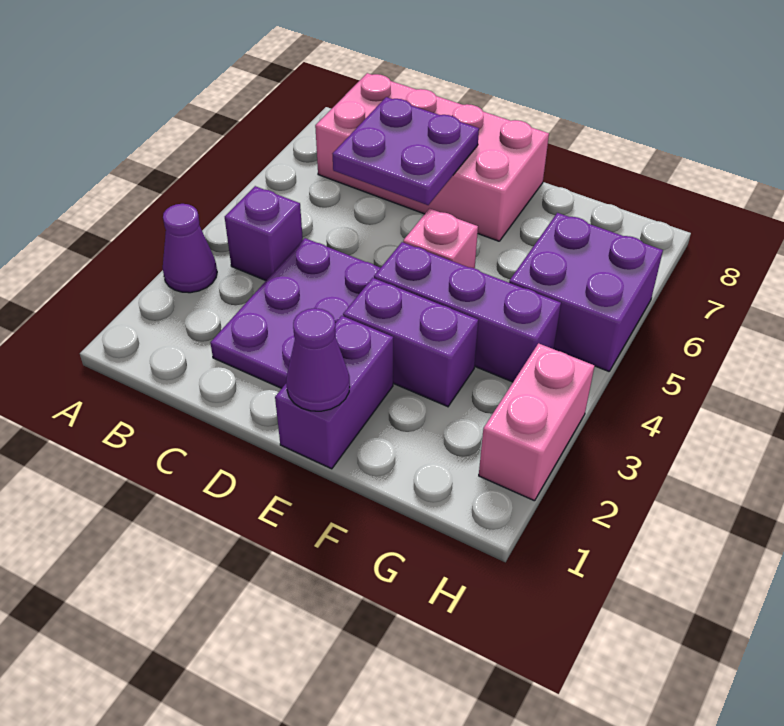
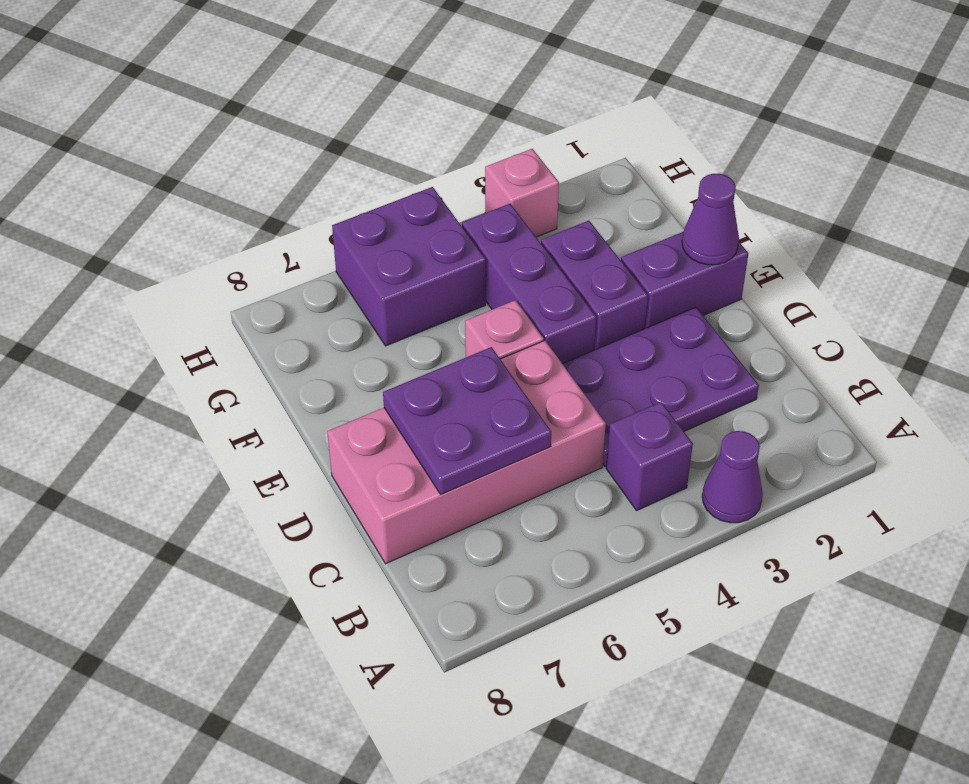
pink 2x4 brick [315,73,549,241] -> pink 2x4 brick turned to [327,341,606,564]
pink 1x2 brick [479,343,595,501] -> pink 1x1 brick [485,149,559,237]

